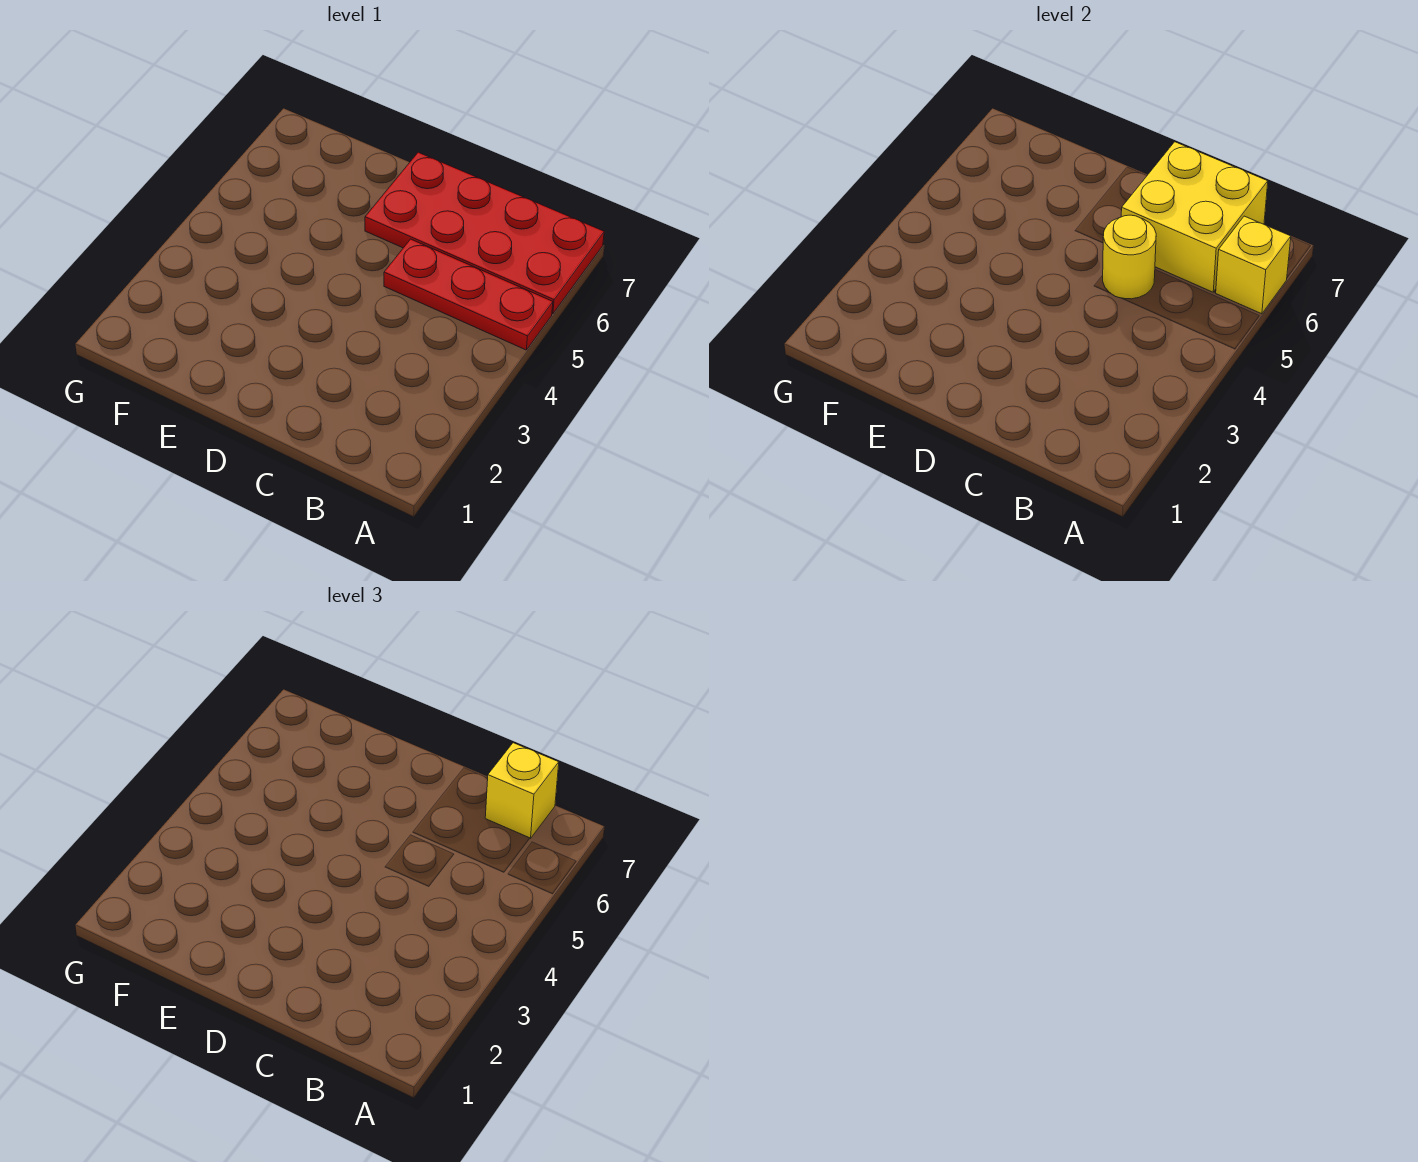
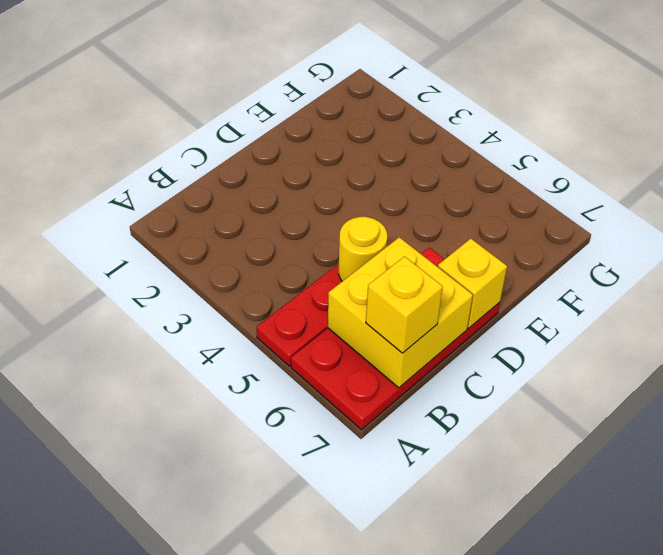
yellow 1x1 brick [1215,216,1291,314] -> yellow 1x1 brick moved to [438,239,507,328]

